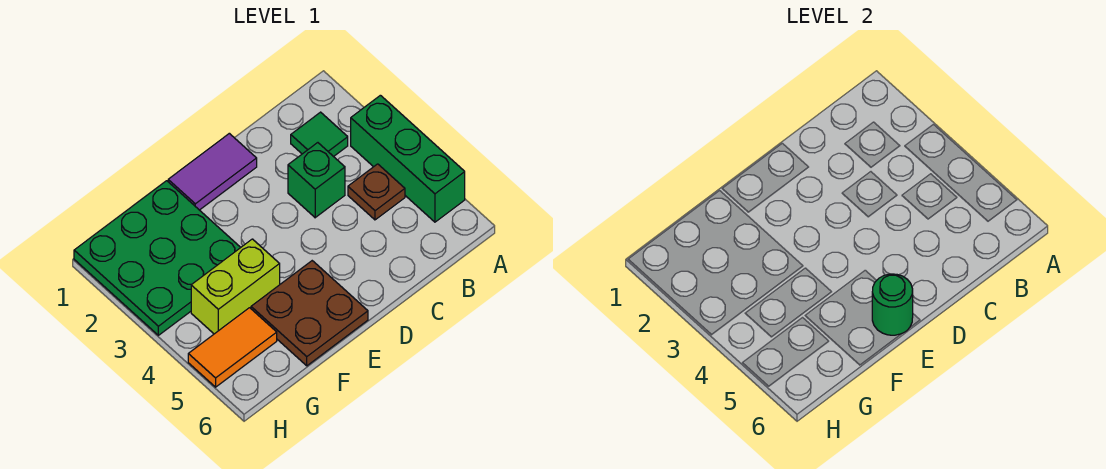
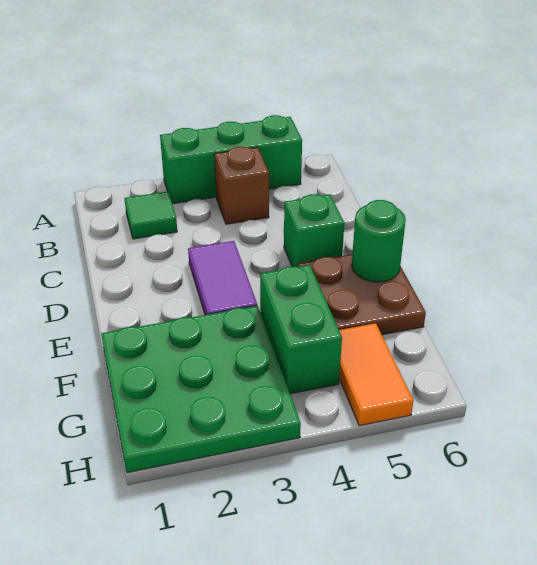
brown 1x1 plate [348,164,405,220] -> brown 1x1 brick [215,147,269,224]
green 1x1 brick [288,143,345,218] -> green 1x1 brick moved to [284,194,344,267]
purple 1x2 tile [168,133,257,210] -> purple 1x2 tile moved to [188,241,257,315]
lime 1x2 brick [191,239,280,334] -> green 1x2 brick [260,265,342,394]

